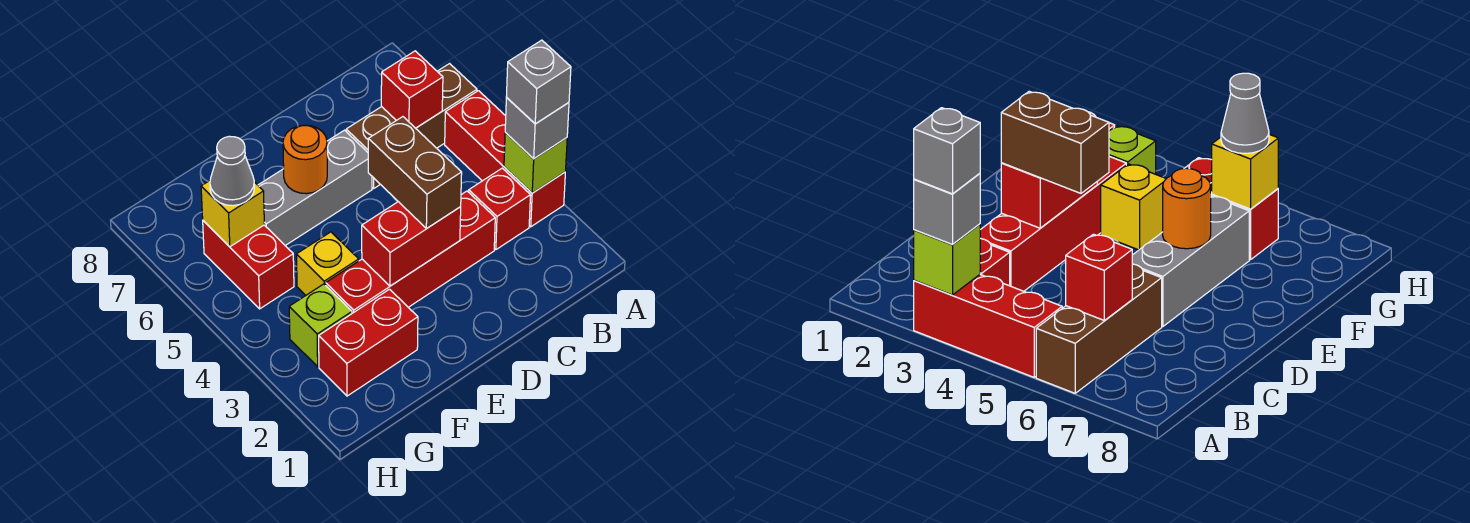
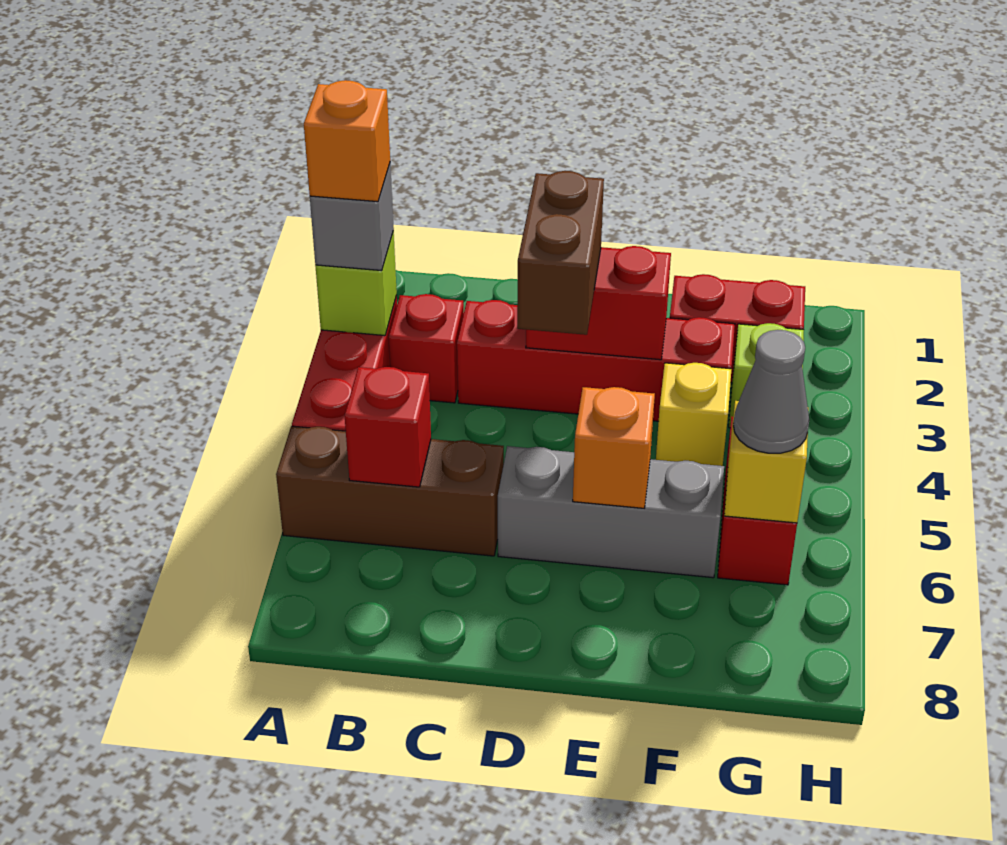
grey 1x1 brick [506,40,571,124] -> orange 1x1 brick [304,80,390,202]
orange 1x1 round brick [283,125,327,194] -> orange 1x1 brick [573,387,655,508]

